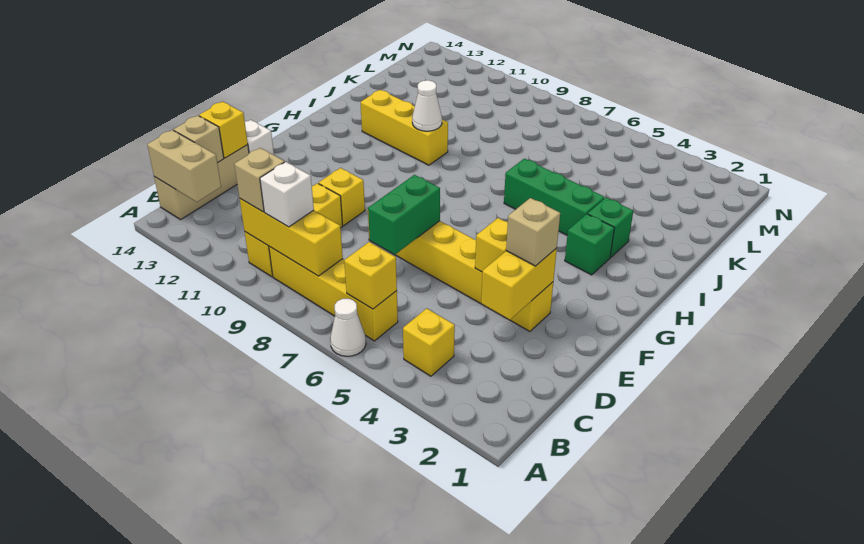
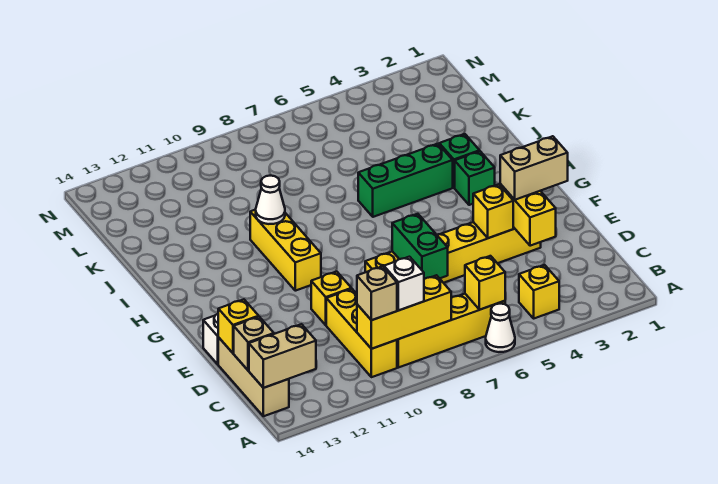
tan 1x1 brick [506,198,560,266] -> tan 1x2 brick [500,136,568,200]
yellow 1x3 brick [361,90,448,165] -> yellow 1x3 brick turned to [250,210,321,291]

